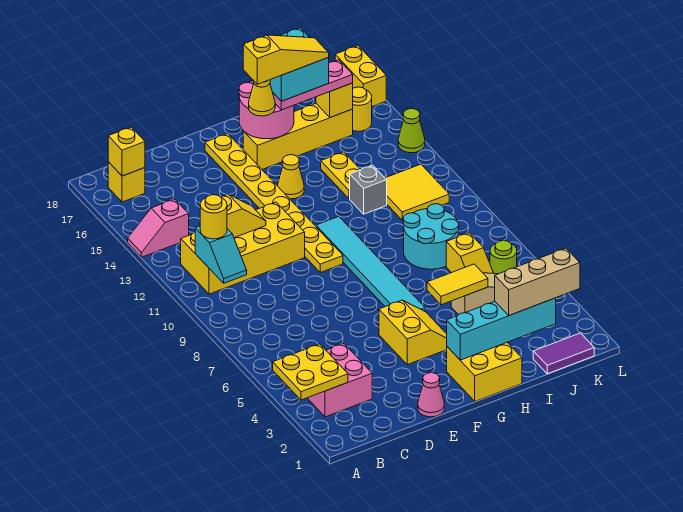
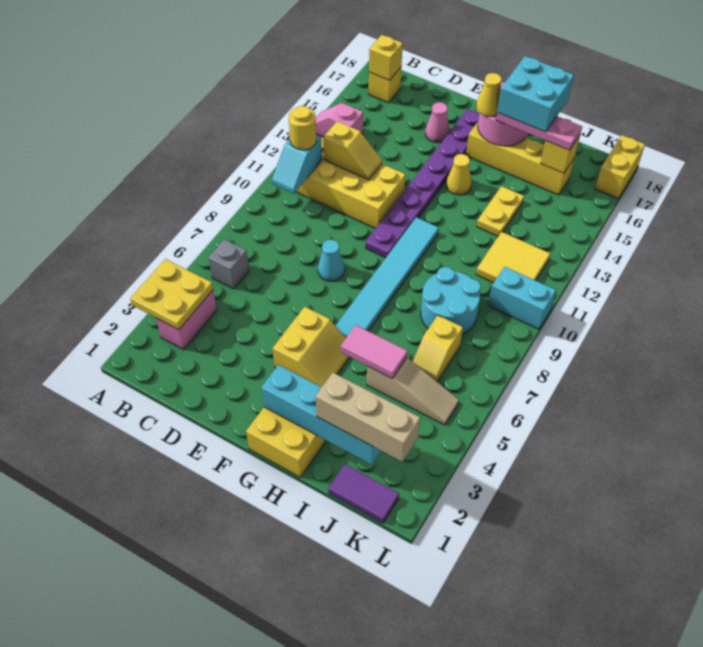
pink 2x2 brick [308,343,372,417] -> pink 1x2 brick [156,290,217,349]
pink 1x1 cone [418,373,444,417] -> pink 1x1 cone moved to [425,102,450,142]
none -> cyan 1x1 cone [318,240,345,281]
yellow 1x8 plate [205,134,343,272] -> purple 1x8 plate [366,109,479,258]
yellow 1x3 slope [243,35,329,84] -> none
yellow 1x2 tile [427,264,488,305] -> pink 1x2 tile [341,325,408,379]
grey 1x1 brick [350,165,387,214] -> grey 1x1 brick moved to [209,239,249,289]
lime 1x1 round brick [490,241,517,274] -> none
none -> cyan 1x2 brick [488,267,556,329]
yellow 1x1 round brick [353,87,372,131] -> none
lime 1x1 cone [398,109,425,153] -> none

